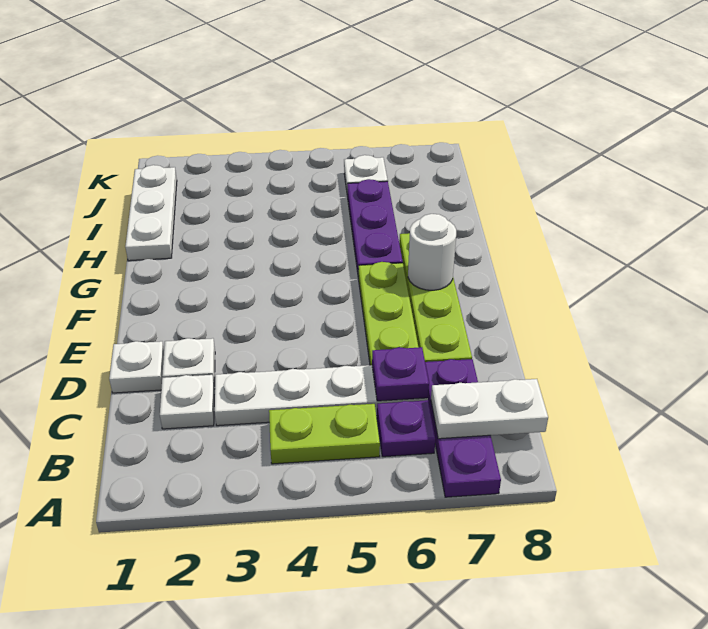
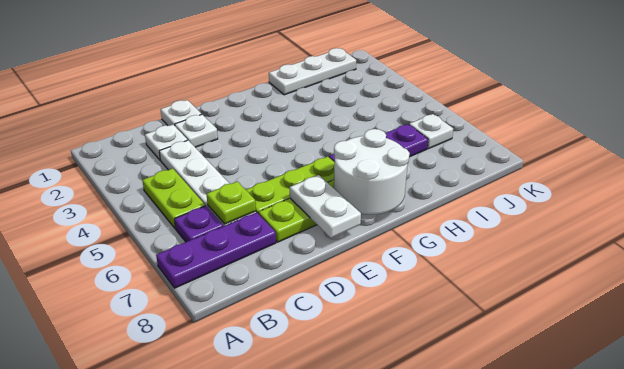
white 1x2 plate [431,379,548,439] -> white 1x2 plate moved to [290,175,361,238]
purple 1x1 plate [372,347,429,401] -> lime 1x1 plate [206,181,256,224]
white 1x1 round brick [408,214,456,290] -> white 2x2 round brick [334,129,410,214]

